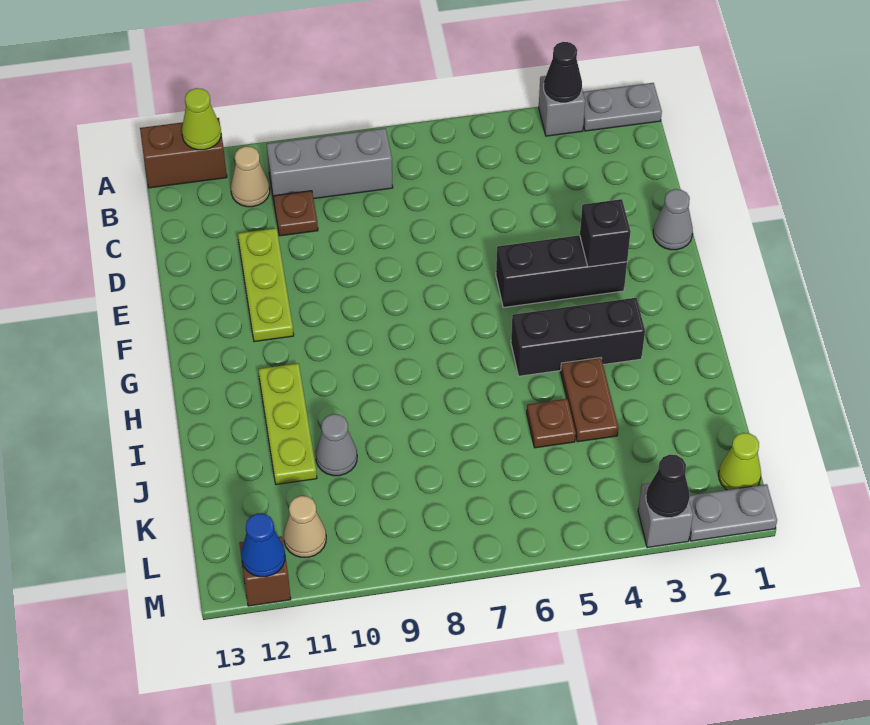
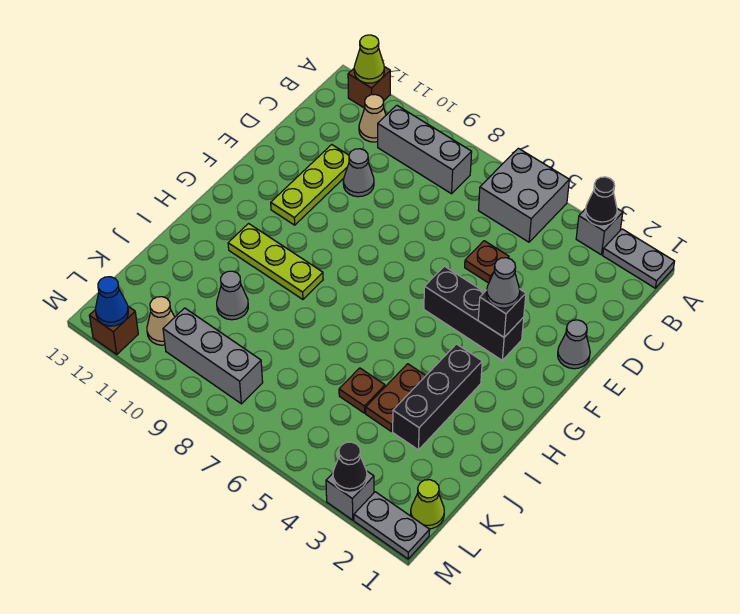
none -> grey 2x2 brick [478,148,569,242]
brown 1x2 brick [140,118,227,188] -> brown 1x1 brick [348,67,390,108]
brown 1x1 plate [274,191,318,236] -> brown 1x1 plate moved to [465,241,509,283]
none -> grey 1x1 cone [343,149,374,197]
none -> grey 1x1 cone [486,258,520,308]
black 1x3 brick [511,298,645,376] -> black 1x3 brick turned to [393,344,482,450]
lime 1x3 plate [258,363,317,484] -> lime 1x3 plate turned to [228,224,323,299]
none -> grey 1x3 brick [163,308,263,404]

